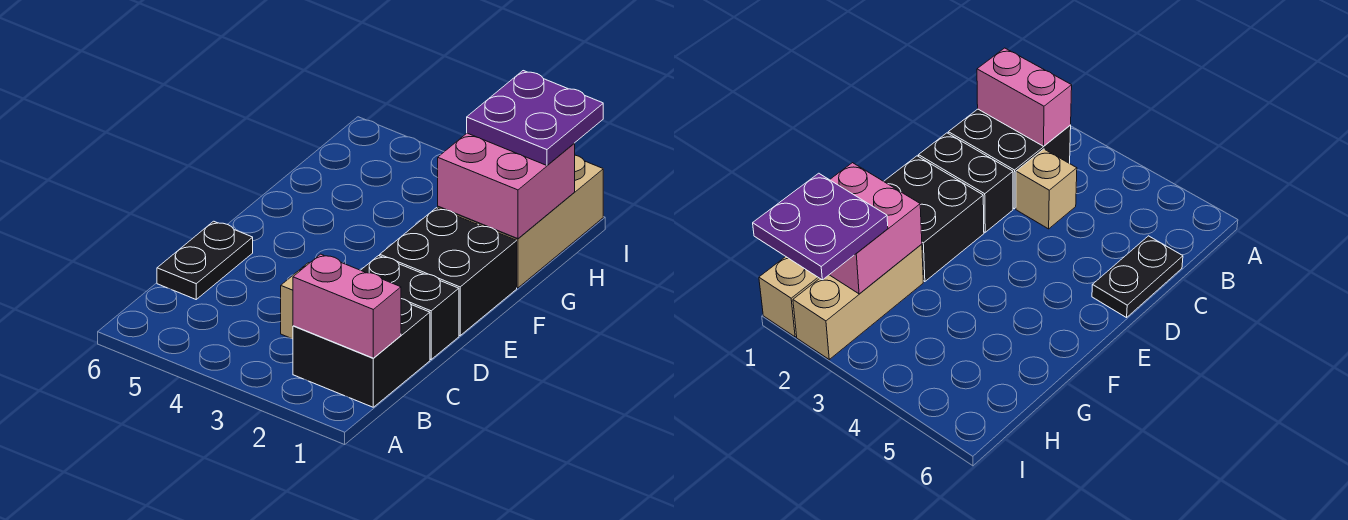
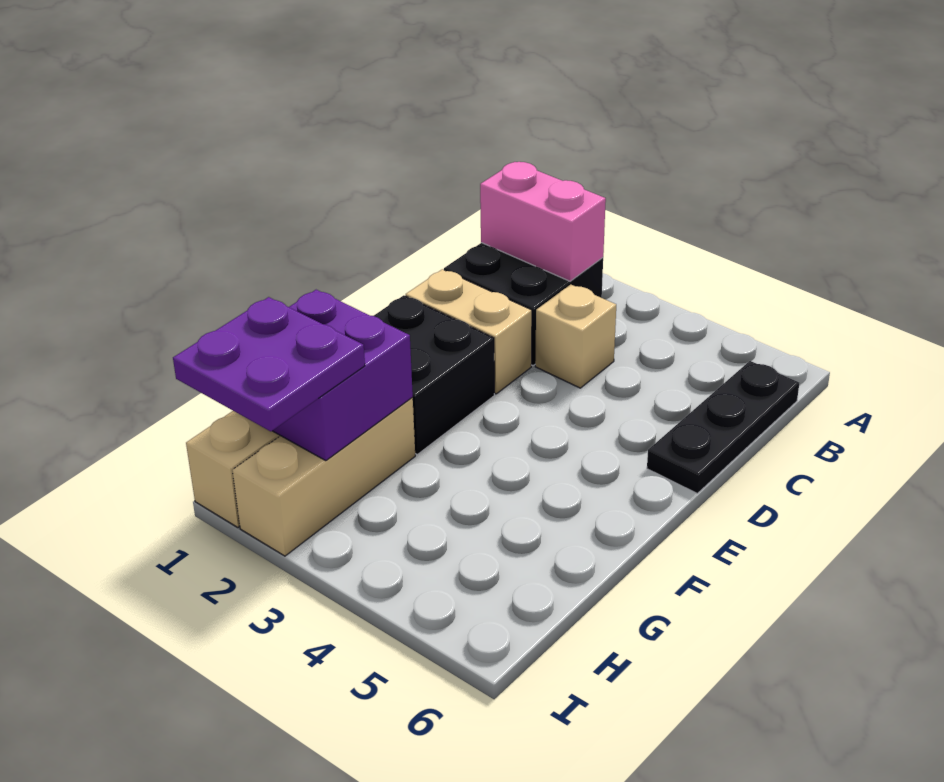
black 1x2 plate [157,221,253,299] -> black 1x3 plate [647,361,799,493]
black 1x2 brick [361,256,459,359] -> tan 1x2 brick [406,269,532,394]
pink 2x2 brick [438,133,575,239] -> purple 2x2 brick [273,290,413,461]

